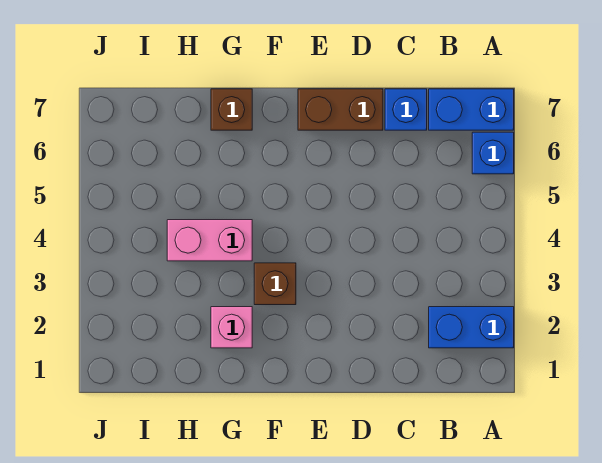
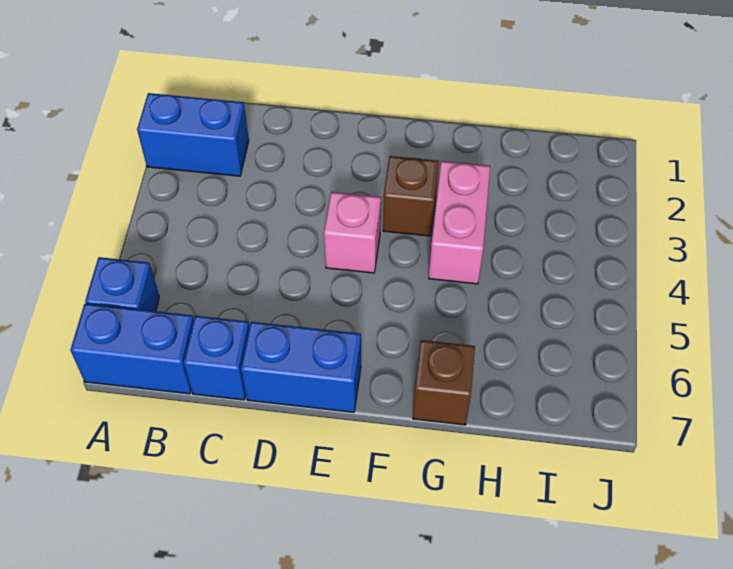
brown 1x2 brick [298,89,383,130] -> blue 1x2 brick [241,322,361,412]
pink 1x1 brick [211,307,252,348] -> pink 1x1 brick moved to [324,192,381,273]
pink 1x2 brick [167,220,252,261] -> pink 1x2 brick turned to [429,161,490,284]

